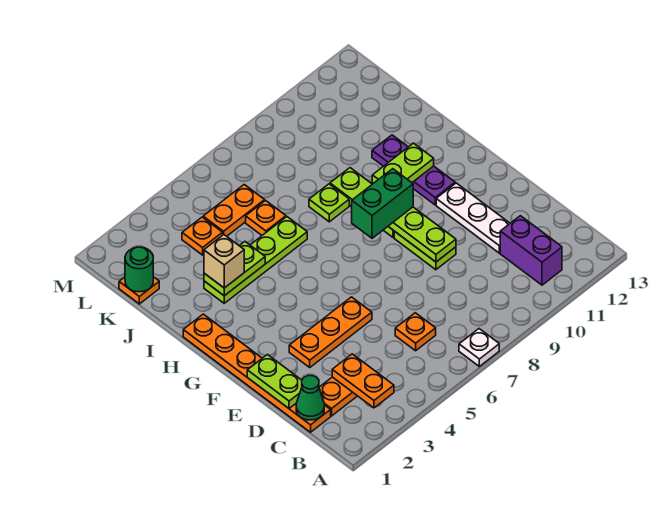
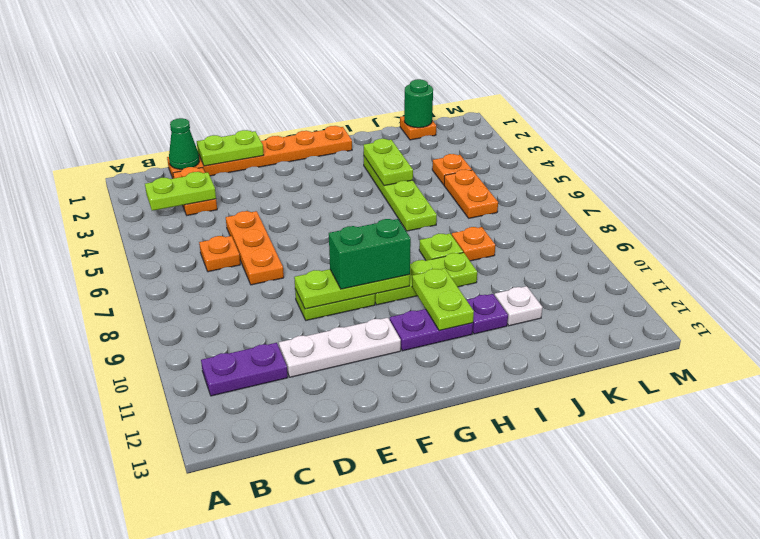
white 1x1 plate [459,329,499,366] -> white 1x1 plate moved to [495,286,543,326]
orange 1x2 plate [332,354,394,408] -> lime 1x2 plate [145,172,216,211]
purple 1x2 brick [500,216,562,285] -> purple 1x2 plate [201,343,288,396]
orange 1x3 plate [289,297,372,367] -> orange 1x3 plate moved to [226,211,284,285]
green 1x2 brick [352,169,413,238] -> green 1x2 brick turned to [329,219,411,289]
tan 1x1 brick [204,235,244,288] -> none
orange 1x1 plate [246,201,286,235] -> orange 1x1 plate moved to [452,227,495,261]

